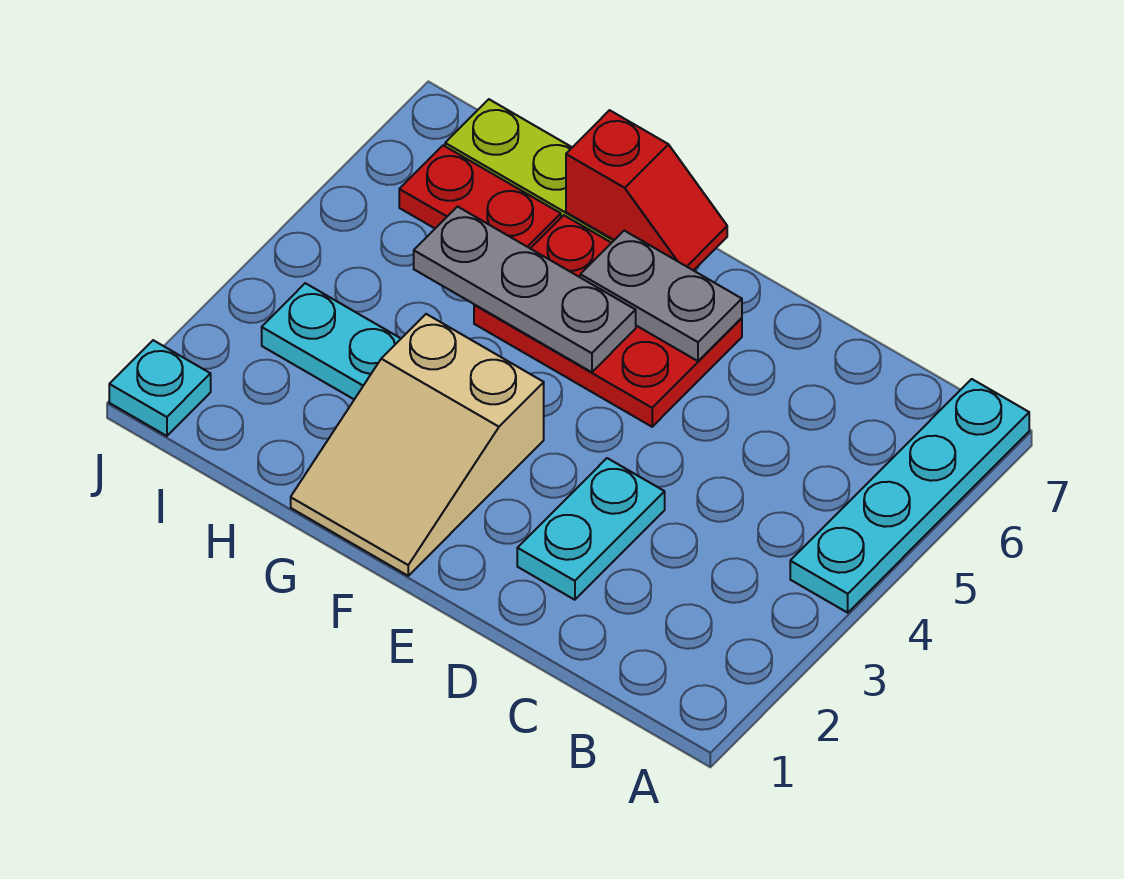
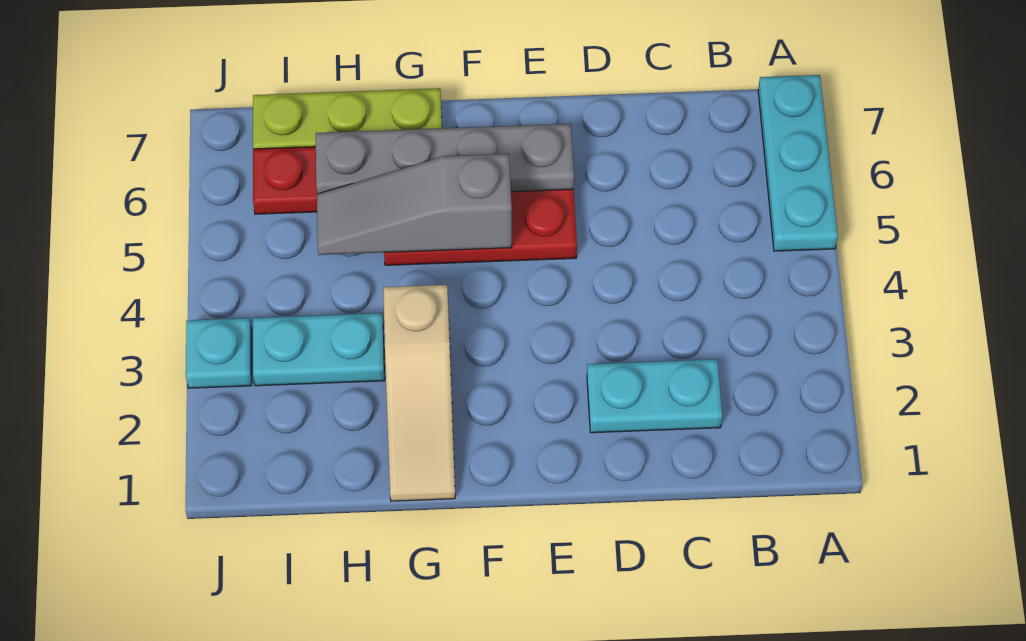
cyan 1x4 plate [790,379,1029,613] -> cyan 1x3 plate [758,75,838,251]
cyan 1x2 plate [517,458,665,600] -> cyan 1x2 plate turned to [587,359,722,433]
grey 1x2 plate [580,231,742,361] -> grey 1x4 plate [316,124,574,194]
tan 2x3 slope [291,314,544,576] -> tan 1x3 slope [383,285,455,501]
grey 1x3 plate [414,207,636,372] -> grey 1x3 slope [317,154,512,255]
red 1x2 slope [566,110,727,271] -> none
cyan 1x1 plate [109,340,211,436] -> cyan 1x1 plate moved to [186,318,252,388]

